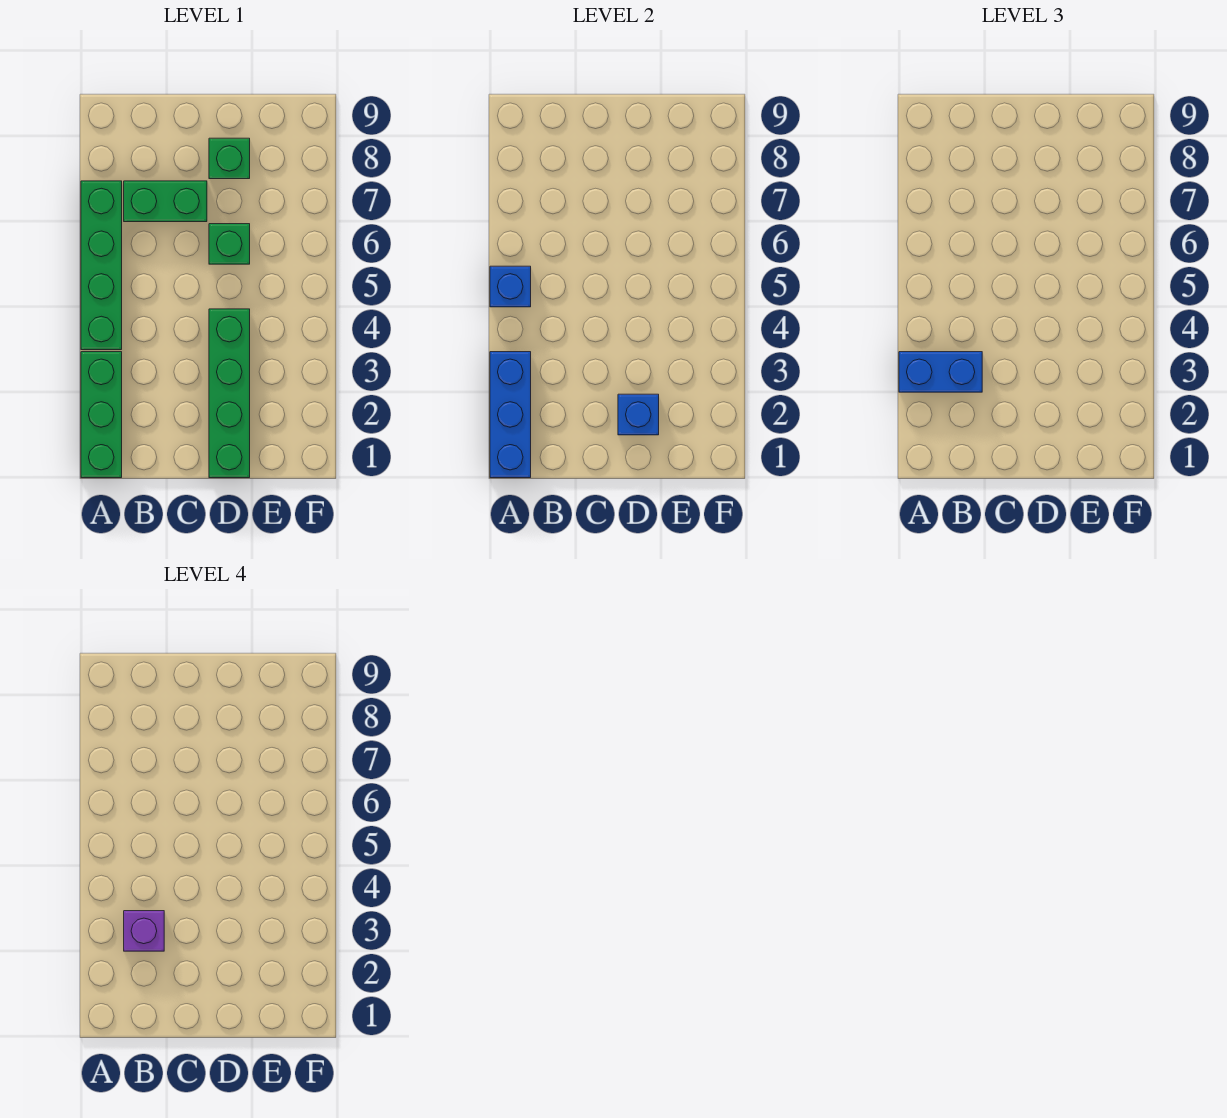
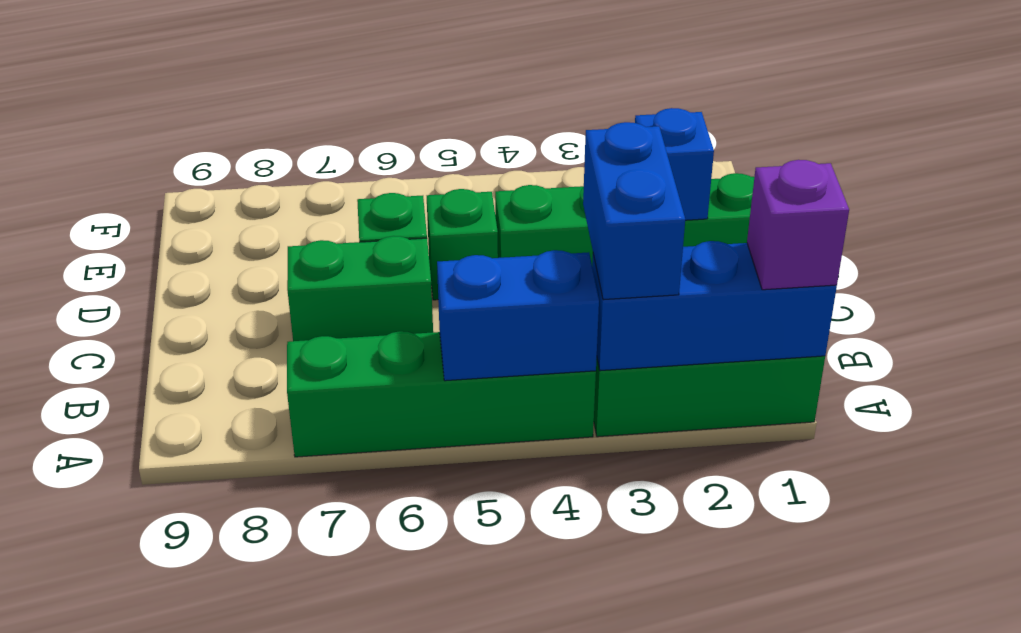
blue 1x1 brick [490,266,531,307] -> blue 1x2 brick [437,250,599,381]
purple 1x1 brick [124,911,164,951] -> purple 1x1 brick moved to [747,160,849,290]
green 1x2 brick [124,181,207,222] -> green 1x2 brick turned to [287,236,433,341]
green 1x1 brick [209,138,250,179] -> green 1x1 brick moved to [427,189,498,300]

